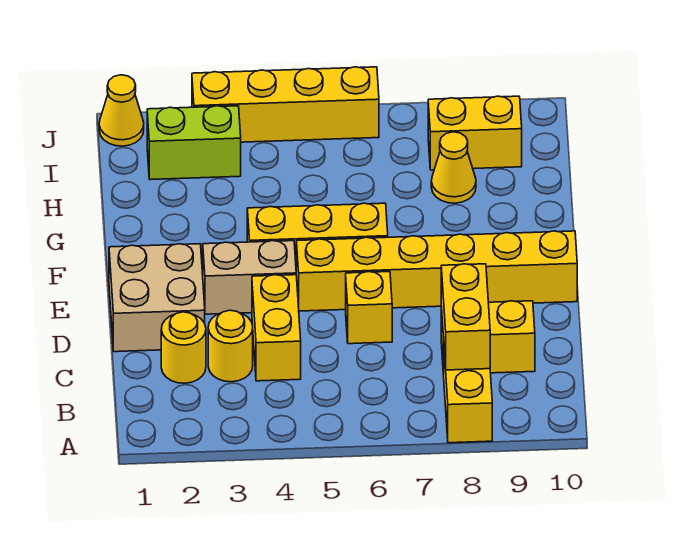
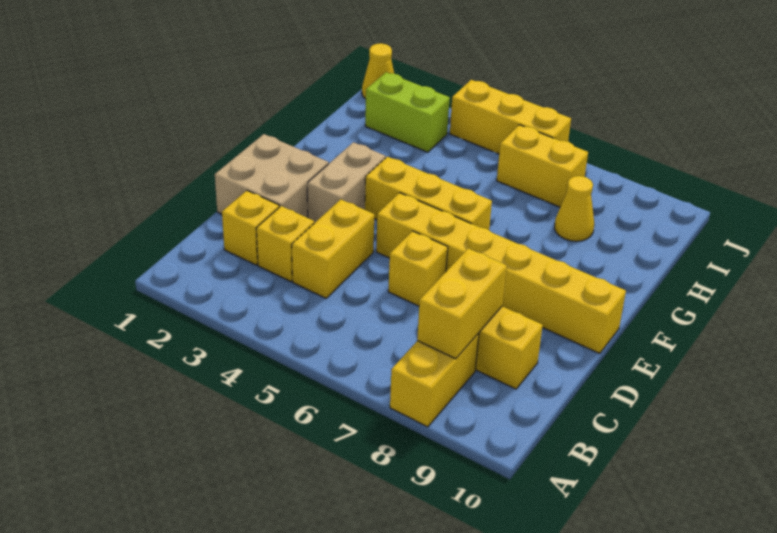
yellow 1x1 round brick [161,312,206,383] -> yellow 1x1 brick [222,191,279,265]
yellow 1x1 round brick [208,310,253,382] -> yellow 1x1 brick [256,206,314,282]
tan 1x2 brick [203,241,296,314] -> tan 1x2 brick turned to [307,142,386,223]
yellow 1x2 brick [428,96,522,170] -> yellow 1x2 brick moved to [497,125,588,207]
yellow 1x4 brick [192,67,379,142] -> yellow 1x3 brick [450,80,571,154]

